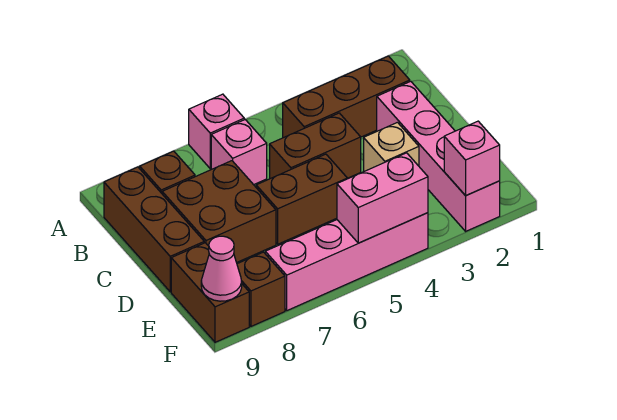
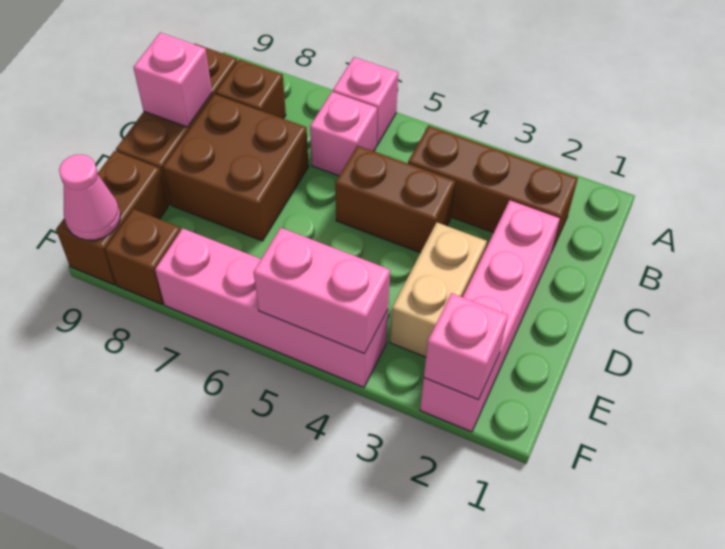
none -> pink 1x1 brick [133,33,212,127]
tan 1x1 brick [364,122,419,171] -> tan 1x2 brick [390,223,487,357]
brown 1x2 brick [256,154,347,244] -> none

